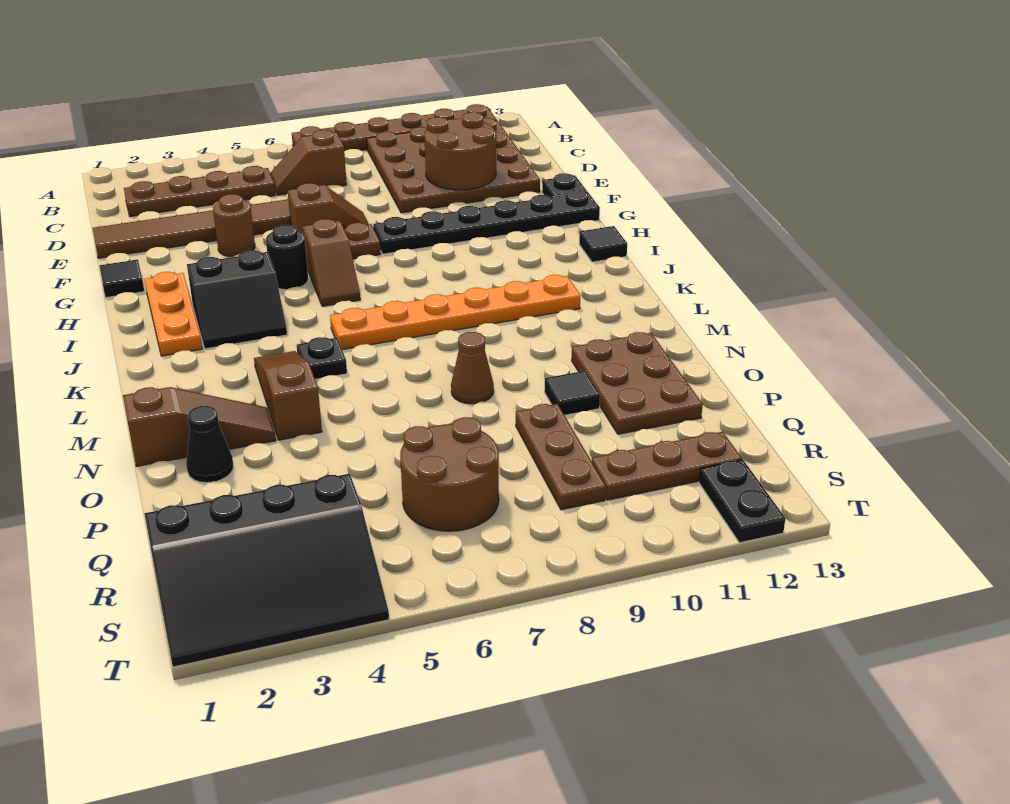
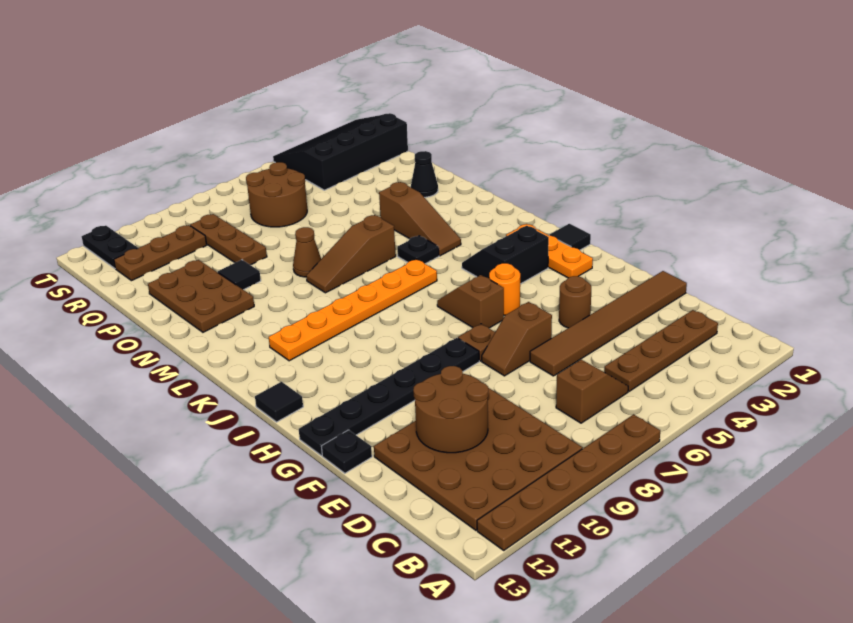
black 1x1 tile [99,259,144,298] -> black 1x1 tile moved to [549,224,591,250]
black 1x1 round brick [266,225,308,290] -> orange 1x1 round brick [489,263,520,315]
brown 1x3 slope [123,387,276,467] -> brown 1x3 slope moved to [306,215,396,293]

